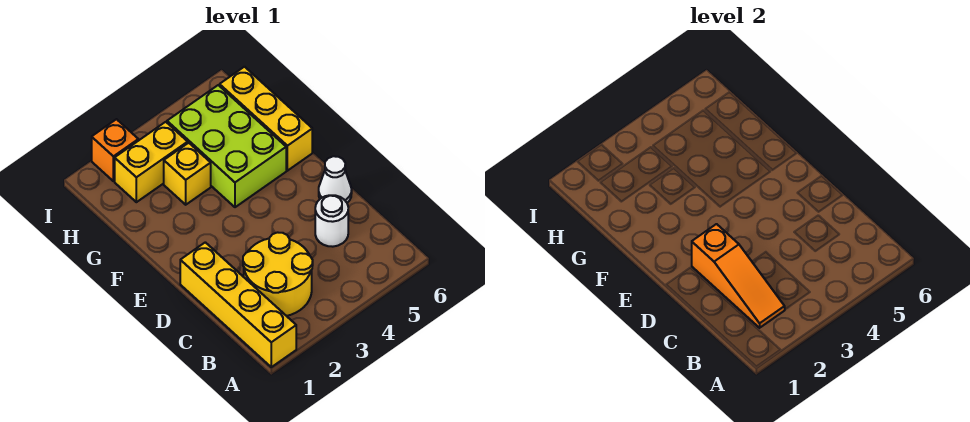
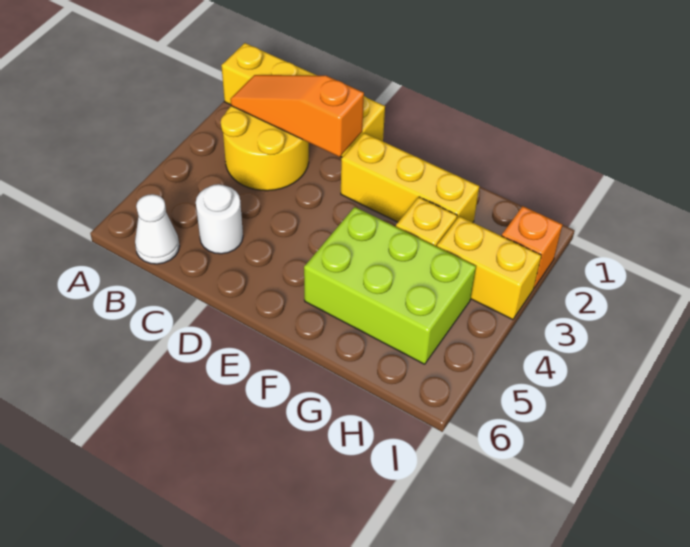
white 1x1 cone [319,156,352,203] -> white 1x1 cone moved to [135,194,180,264]
yellow 1x3 brick [220,67,312,171] -> yellow 1x3 brick moved to [341,133,479,222]
yellow 1x2 brick [115,122,188,202] -> yellow 1x2 brick turned to [437,216,541,320]

